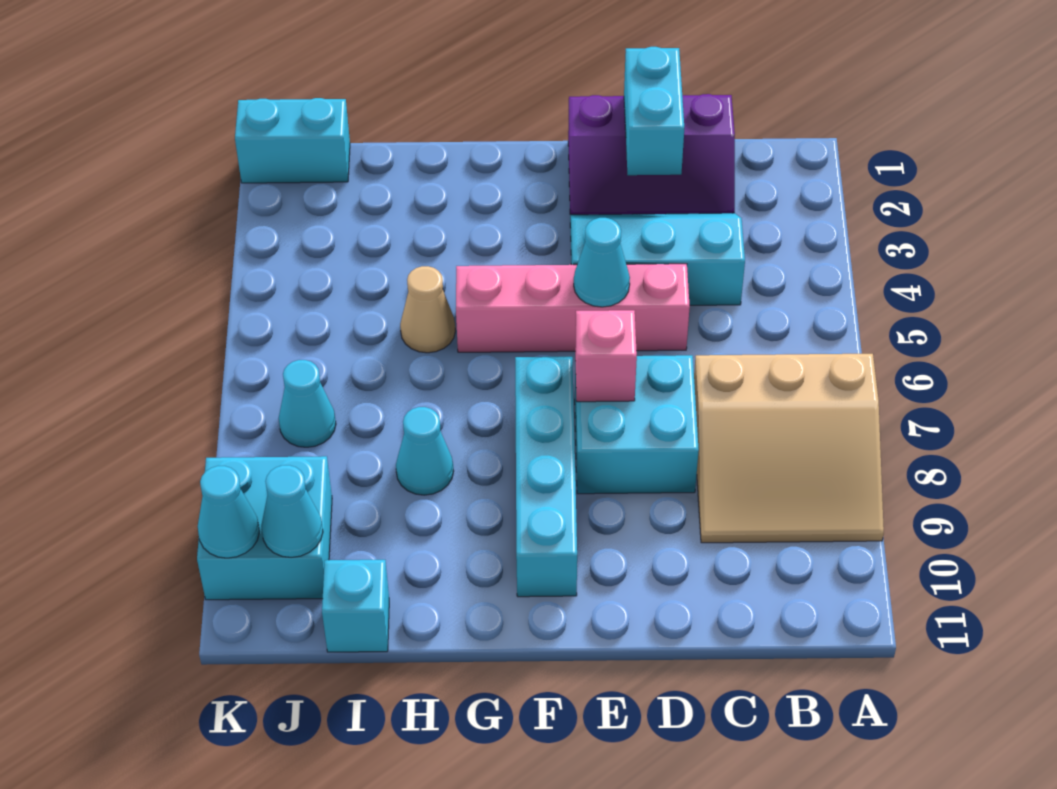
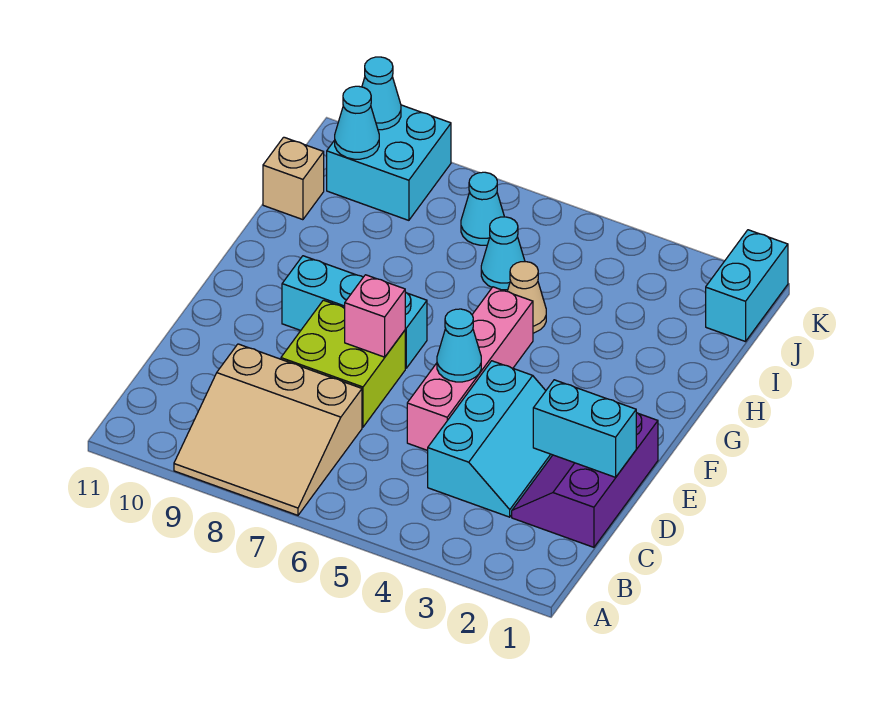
tan 3x3 slope [694,354,884,543] -> tan 3x3 slope turned to [174,344,362,515]
cyan 2x2 brick [575,355,699,494] -> lime 2x2 brick [281,300,405,427]
cyan 1x4 brick [515,357,577,597] -> cyan 1x3 brick [282,256,427,368]
cyan 1x1 cone [396,407,454,495] -> cyan 1x1 cone moved to [481,217,525,290]
cyan 1x1 brick [322,560,389,652] -> tan 1x1 brick [263,137,324,220]

